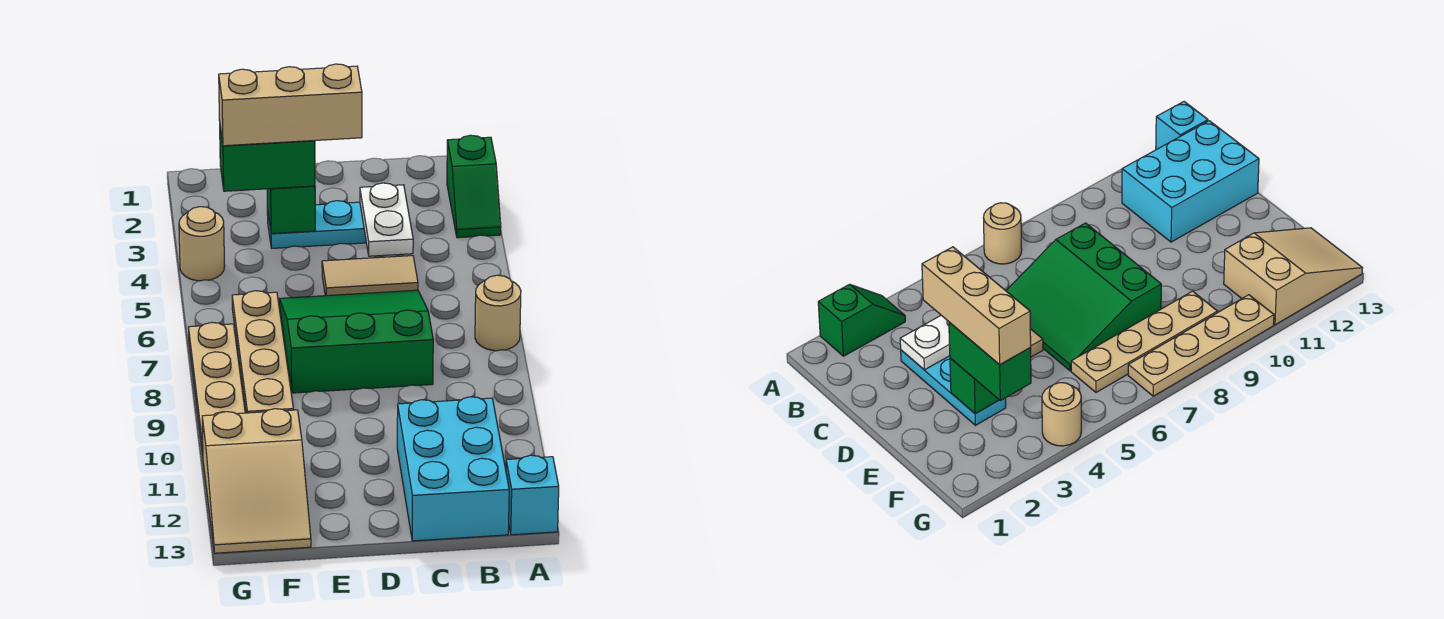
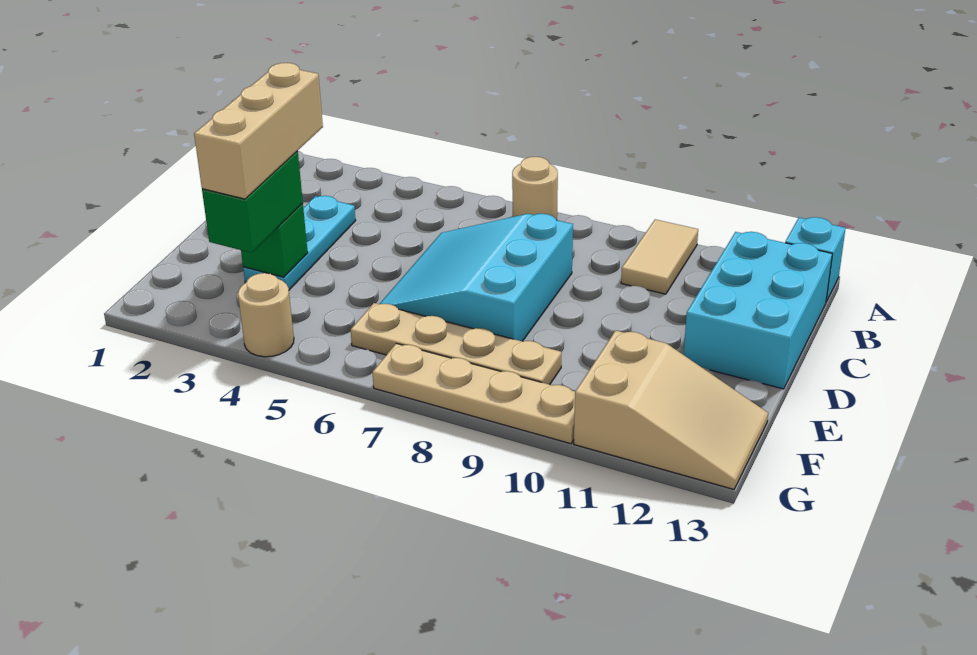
green 1x2 slope [447,135,501,238] -> none
cyan 2x3 brick [397,397,509,541] -> cyan 2x3 brick turned to [684,232,832,389]
white 1x2 plate [360,183,413,256] -> none
tan 1x2 tile [322,256,418,296] -> tan 1x2 tile moved to [621,219,698,294]
green 3x3 slope [279,290,433,393] -> cyan 3x3 slope [380,214,573,341]

